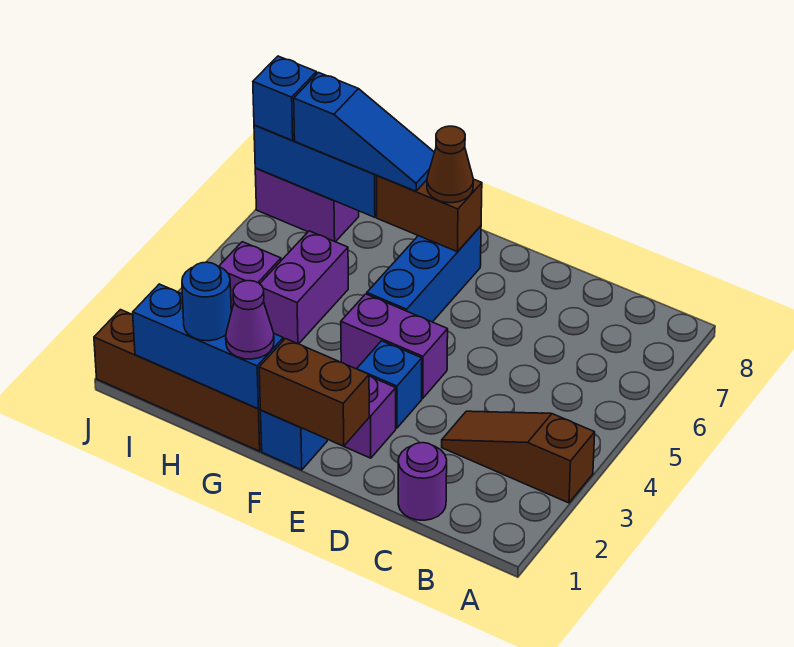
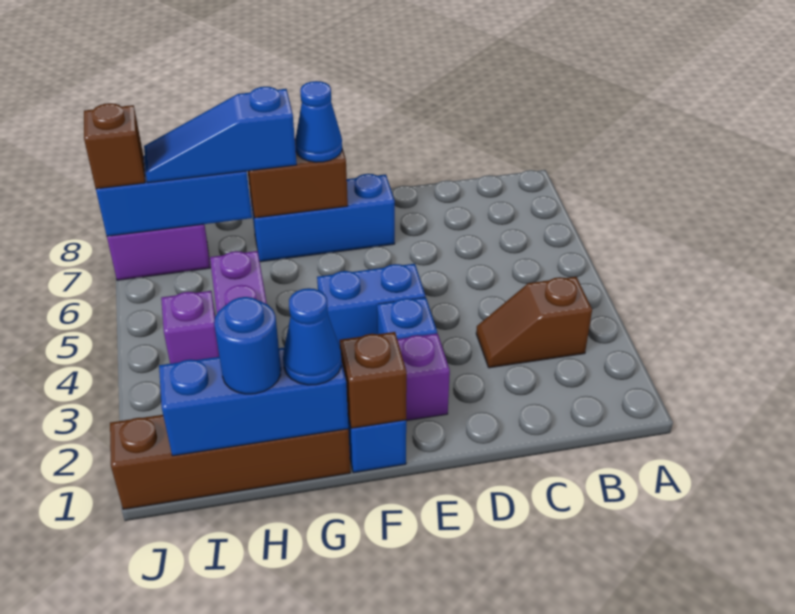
brown 1x3 slope [442,411,595,503] -> brown 1x2 slope [476,277,592,368]
purple 1x1 round brick [398,443,447,520] -> none
brown 1x2 brick [259,339,369,446] -> brown 1x1 brick [340,332,407,428]
purple 1x2 brick [341,294,448,398] -> blue 1x2 brick [317,264,425,347]
blue 1x3 brick [367,226,481,322] -> blue 1x3 brick turned to [250,174,395,262]
brown 1x1 cone [427,126,473,203] -> blue 1x1 cone [295,81,342,162]
purple 1x1 cone [226,281,274,359] -> blue 1x1 cone [283,288,341,385]
blue 1x3 slope [294,73,434,191] -> blue 1x3 slope turned to [144,87,297,183]
blue 1x1 brick [253,56,317,140] -> brown 1x1 brick [84,103,145,189]

